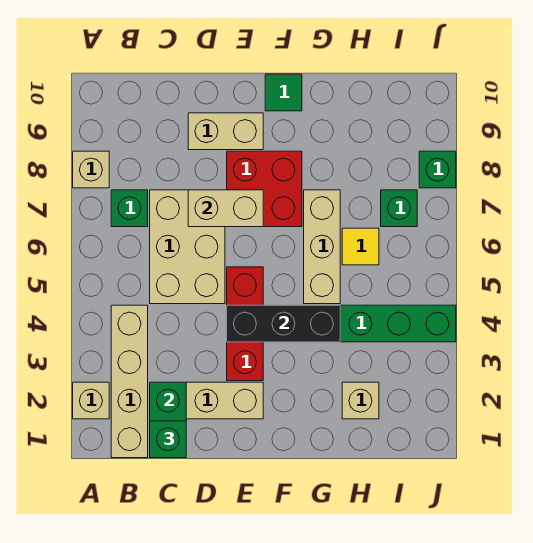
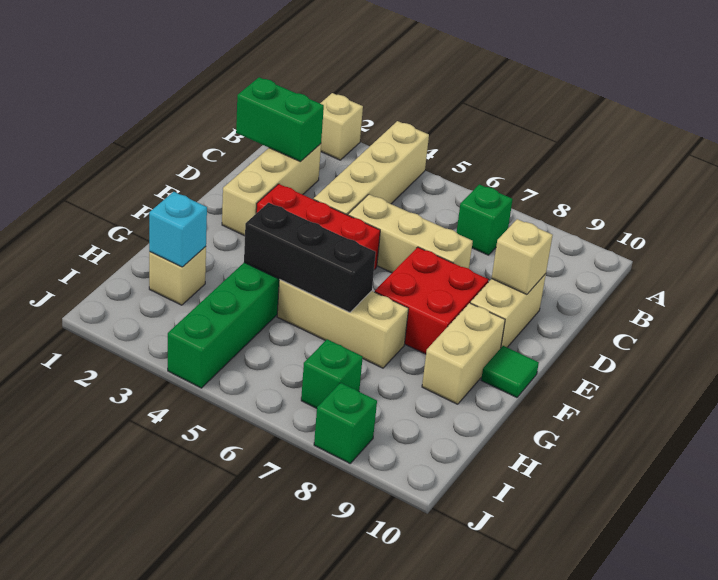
tan 1x1 brick [73,151,109,188] -> tan 1x1 brick moved to [492,219,553,294]
tan 1x4 brick [111,305,148,458] -> tan 1x4 brick turned to [314,121,429,215]
green 1x1 brick [150,421,186,458] -> none
tan 2x3 brick [150,190,225,304] -> tan 1x3 brick [348,194,473,273]
tan 1x2 brick [188,190,263,227] -> tan 1x2 brick moved to [422,303,505,404]
black 1x3 brick [227,305,340,342] -> black 1x3 brick turned to [244,203,376,312]
none -> cyan 1x1 brick [149,192,207,267]
yellow 1x1 tile [342,228,379,265] -> none

